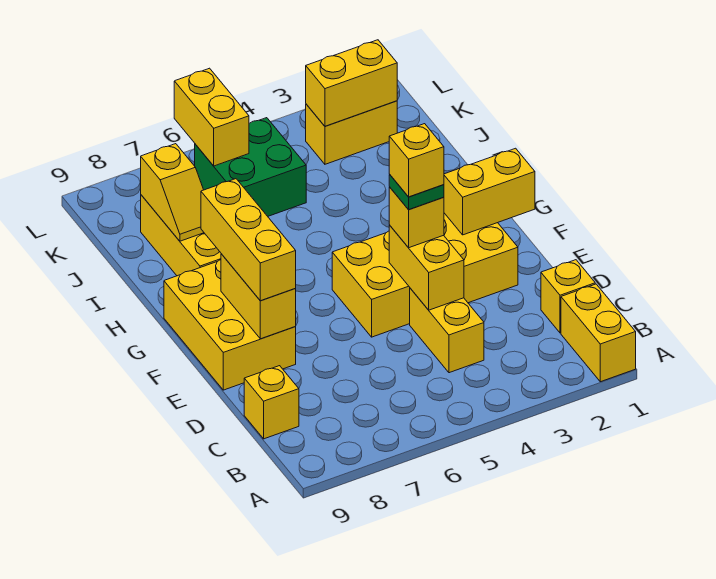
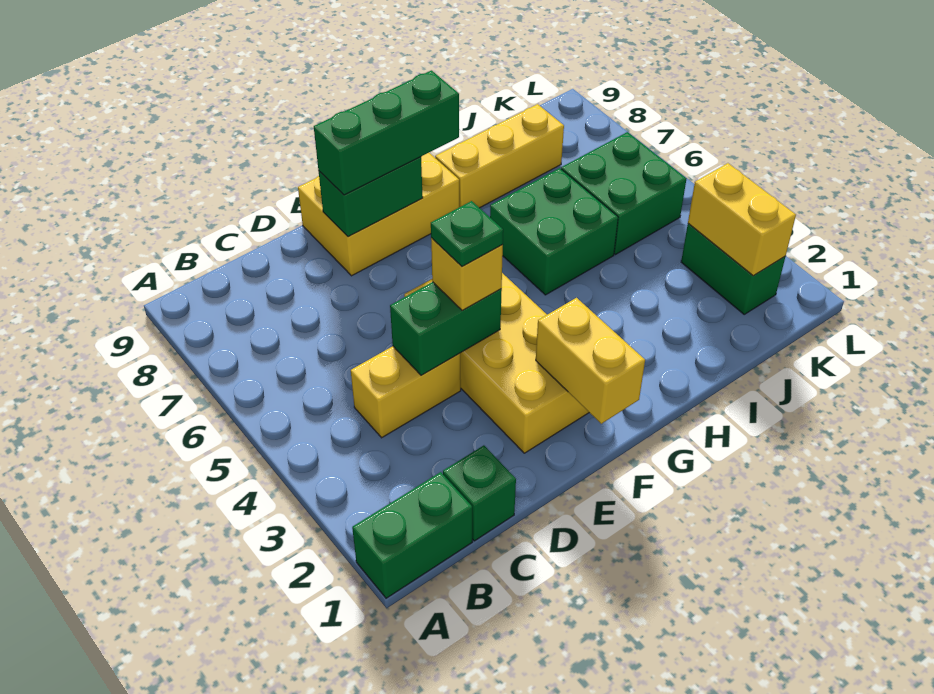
yellow 1x2 brick [561,284,636,382] -> green 1x2 brick [352,472,472,598]
yellow 1x1 brick [541,260,595,333] -> green 1x1 brick [443,445,516,541]
yellow 1x1 brick [244,366,299,439] -> none
yellow 1x2 brick [389,225,464,310] -> green 1x2 brick [390,282,502,375]
yellow 1x1 brick [389,124,444,197] -> none
yellow 1x2 brick [221,254,296,339] -> green 1x2 brick [319,157,423,237]
yellow 1x3 brick [201,179,296,301] -> green 1x3 brick [314,70,459,195]
none -> green 2x2 brick [490,168,618,295]
yellow 1x2 slope [141,144,204,241] -> none
yellow 1x2 brick [306,101,397,164] -> green 1x2 brick [681,224,785,314]
yellow 1x2 brick [174,68,249,166] -> none

